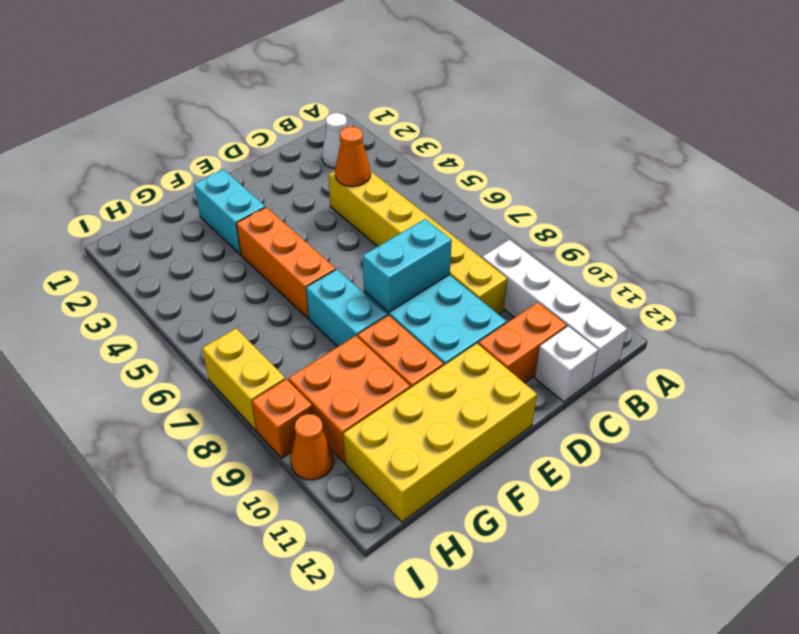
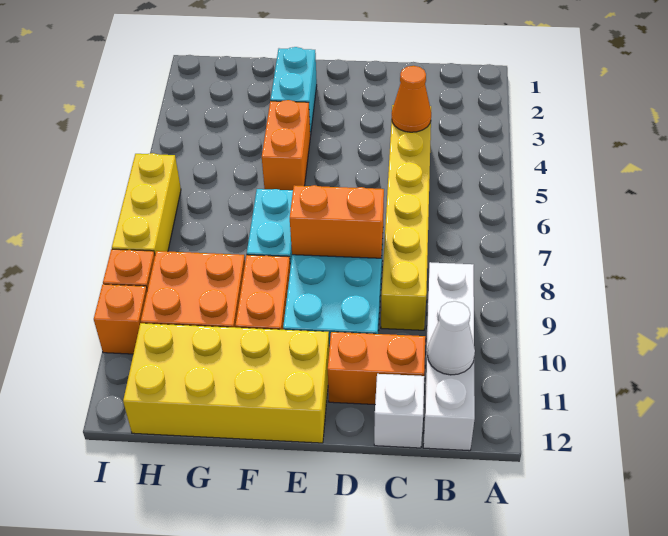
white 1x1 cone [322,113,347,168] -> white 1x1 cone moved to [427,301,475,375]
cyan 1x2 brick [363,219,452,312] -> orange 1x2 brick [290,185,384,258]
orange 1x3 brick [236,207,336,318] -> orange 1x2 brick [262,100,310,190]
yellow 1x2 brick [202,328,285,431] -> yellow 1x3 brick [112,153,181,254]
orange 1x1 cone [291,414,334,480] -> orange 1x1 brick [94,284,147,354]

